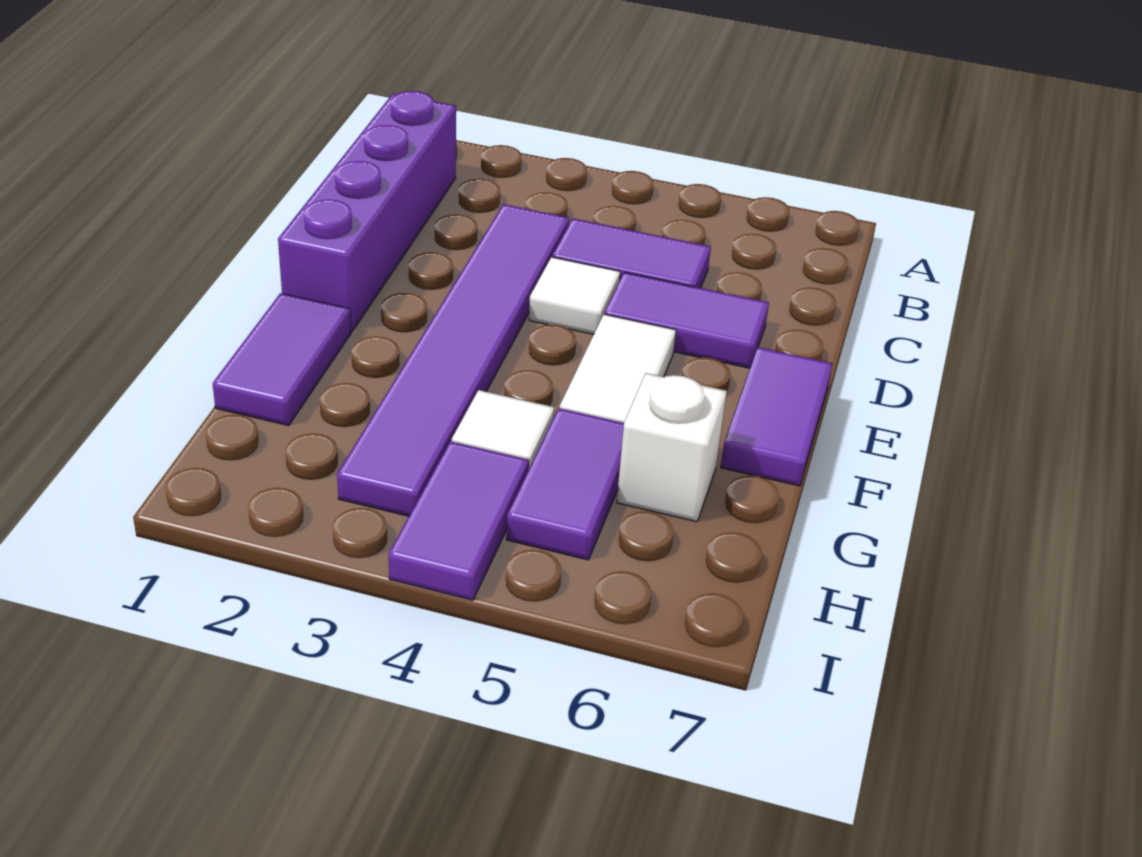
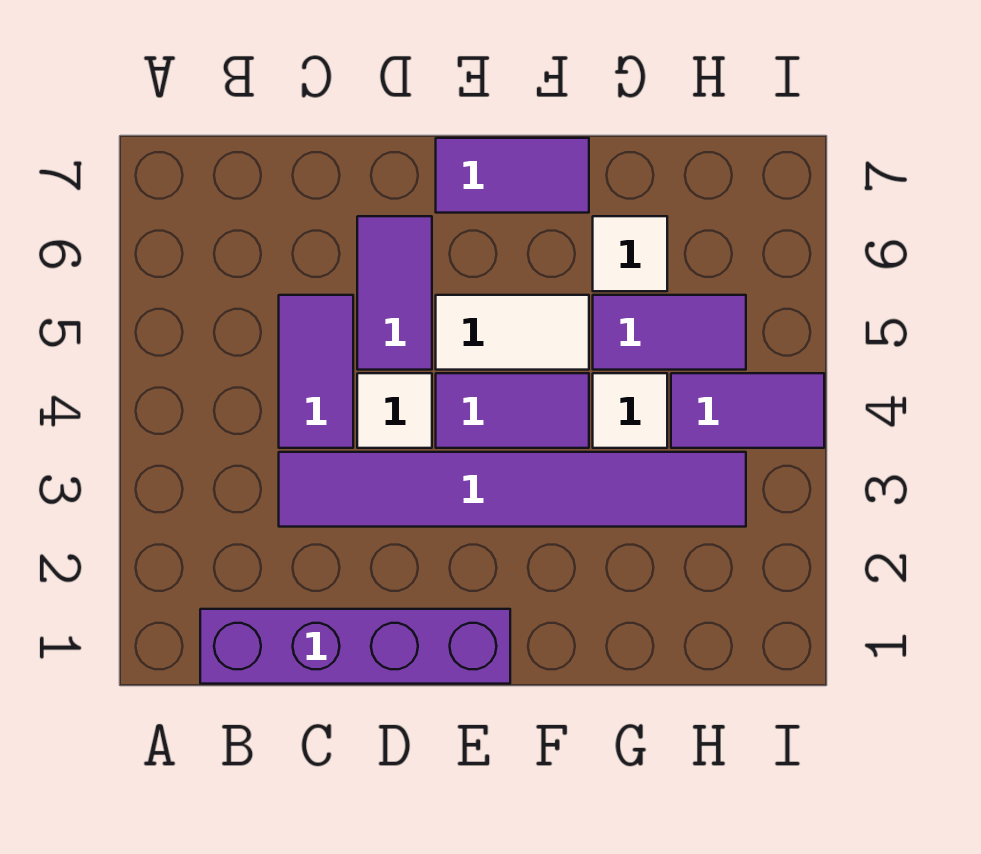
purple 1x2 tile [213,293,351,426] -> purple 1x2 tile moved to [436,373,589,448]
white 1x1 brick [617,373,727,522] -> white 1x1 tile [593,216,667,291]

